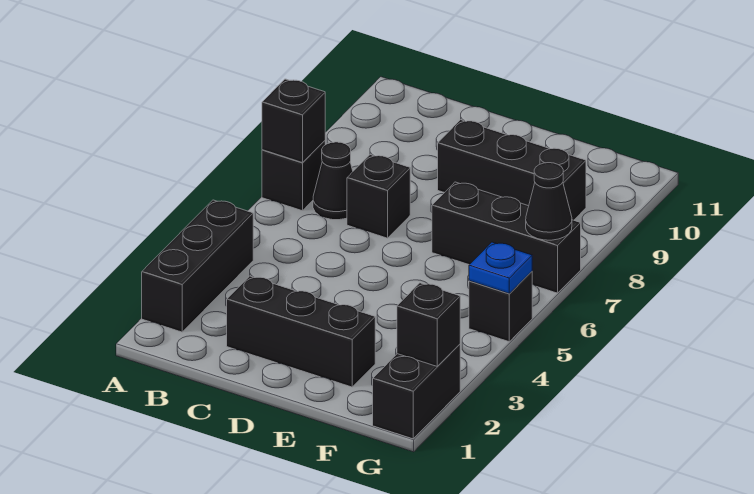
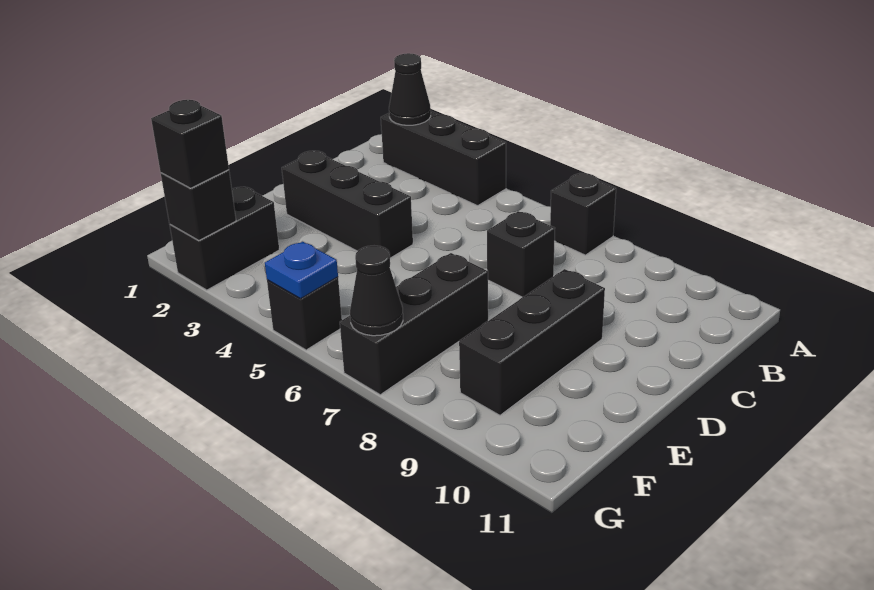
black 1x1 brick [262,79,325,163] -> black 1x1 brick moved to [151,100,229,188]
black 1x1 cone [313,142,353,220] -> black 1x1 cone moved to [389,53,431,125]
black 1x3 brick [227,276,375,387] -> black 1x3 brick turned to [282,151,413,258]
black 1x2 brick [373,344,460,439] -> black 1x2 brick turned to [170,187,279,290]

